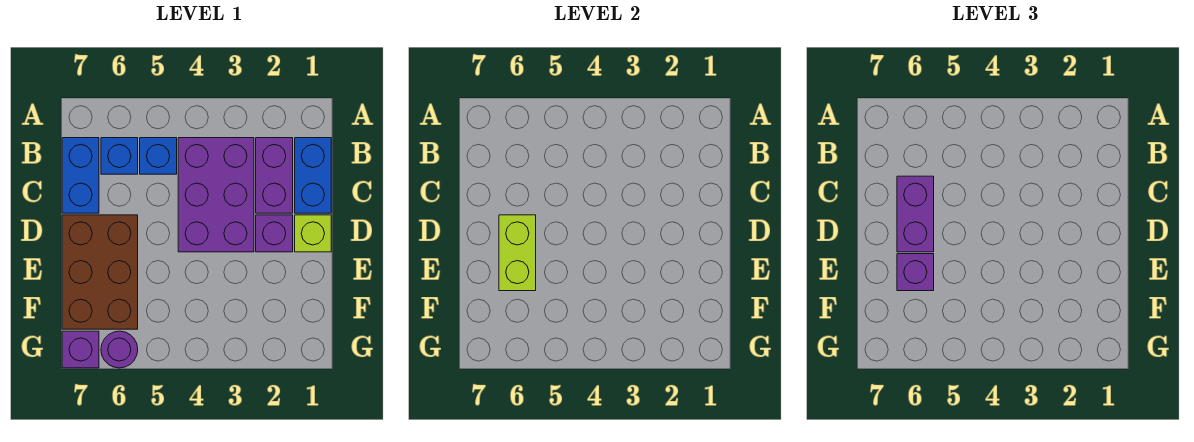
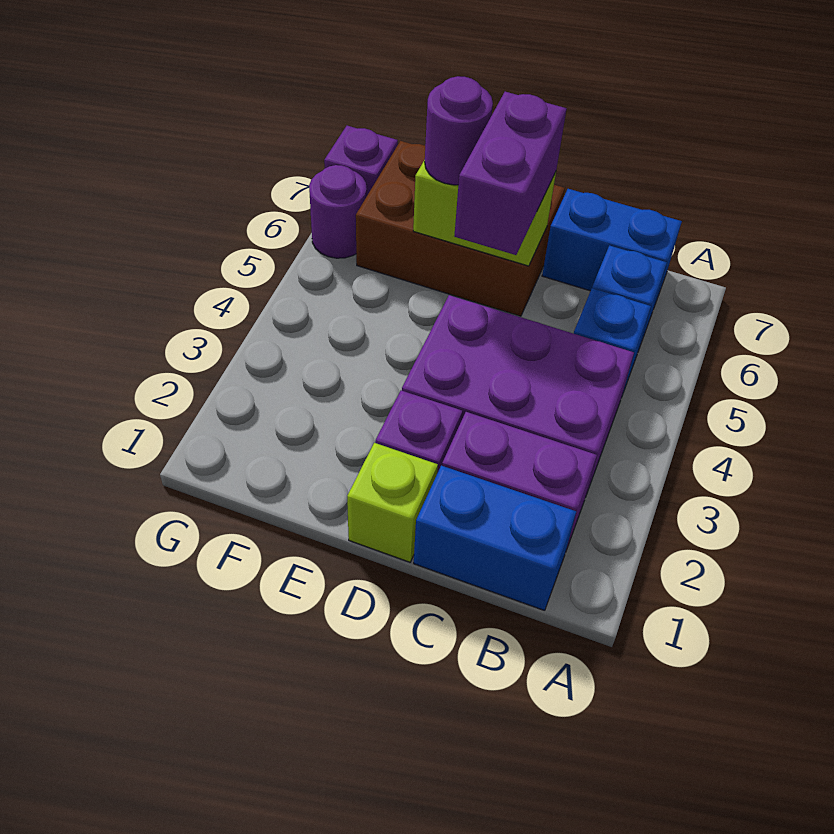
purple 1x2 brick [897,176,934,252] -> purple 1x2 brick turned to [454,92,567,255]
purple 1x1 brick [897,254,934,291] -> purple 1x1 round brick [425,76,493,185]

